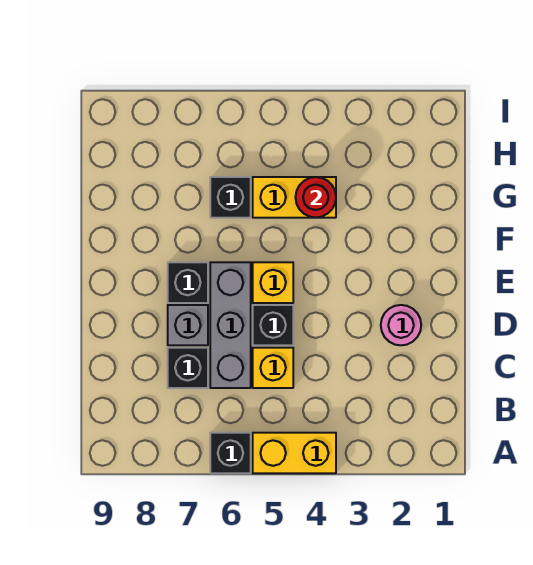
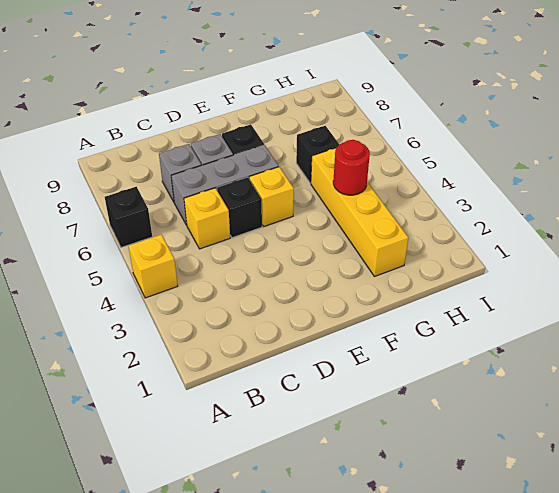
yellow 1x2 brick [253,433,336,473] -> yellow 1x1 brick [128,234,178,298]
black 1x1 brick [168,348,208,388] -> grey 1x1 brick [159,144,201,202]
pink 1x1 round brick [381,305,421,345] -> none
yellow 1x2 brick [253,177,336,218] -> yellow 1x4 brick [311,148,408,277]

